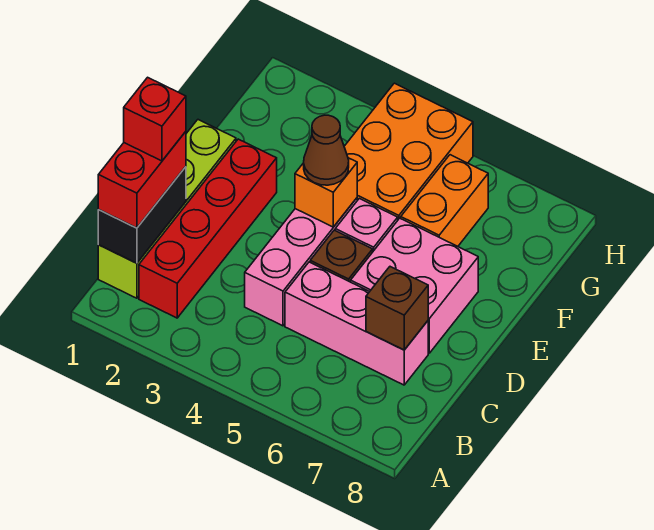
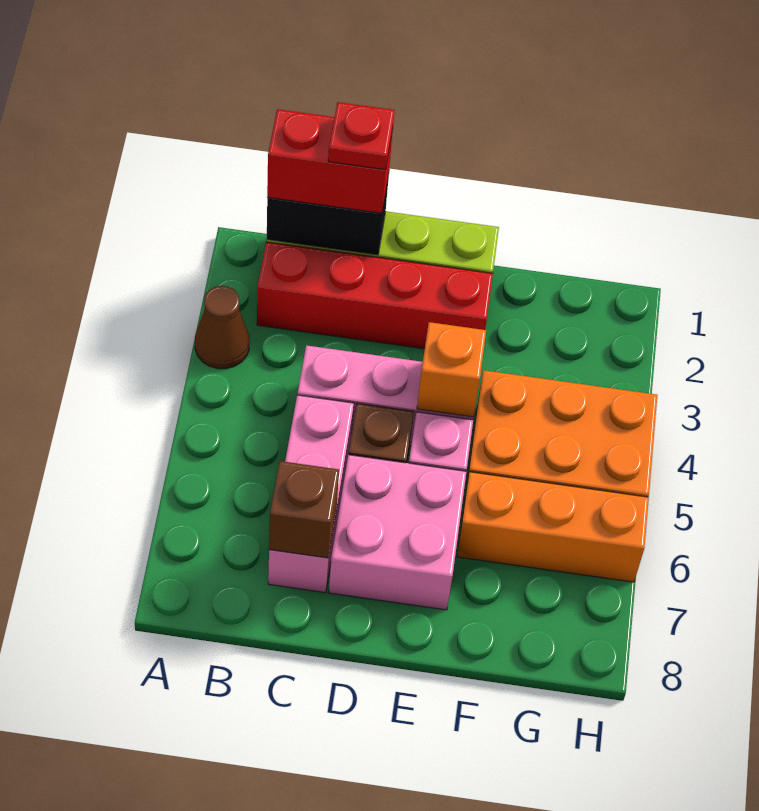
red 1x1 brick [124,77,186,161] -> red 1x1 plate [328,102,394,170]
brown 1x1 cone [304,115,349,185] -> brown 1x1 cone moved to [195,286,249,369]
orange 1x2 brick [401,155,488,246] -> orange 1x3 brick [457,472,649,582]

